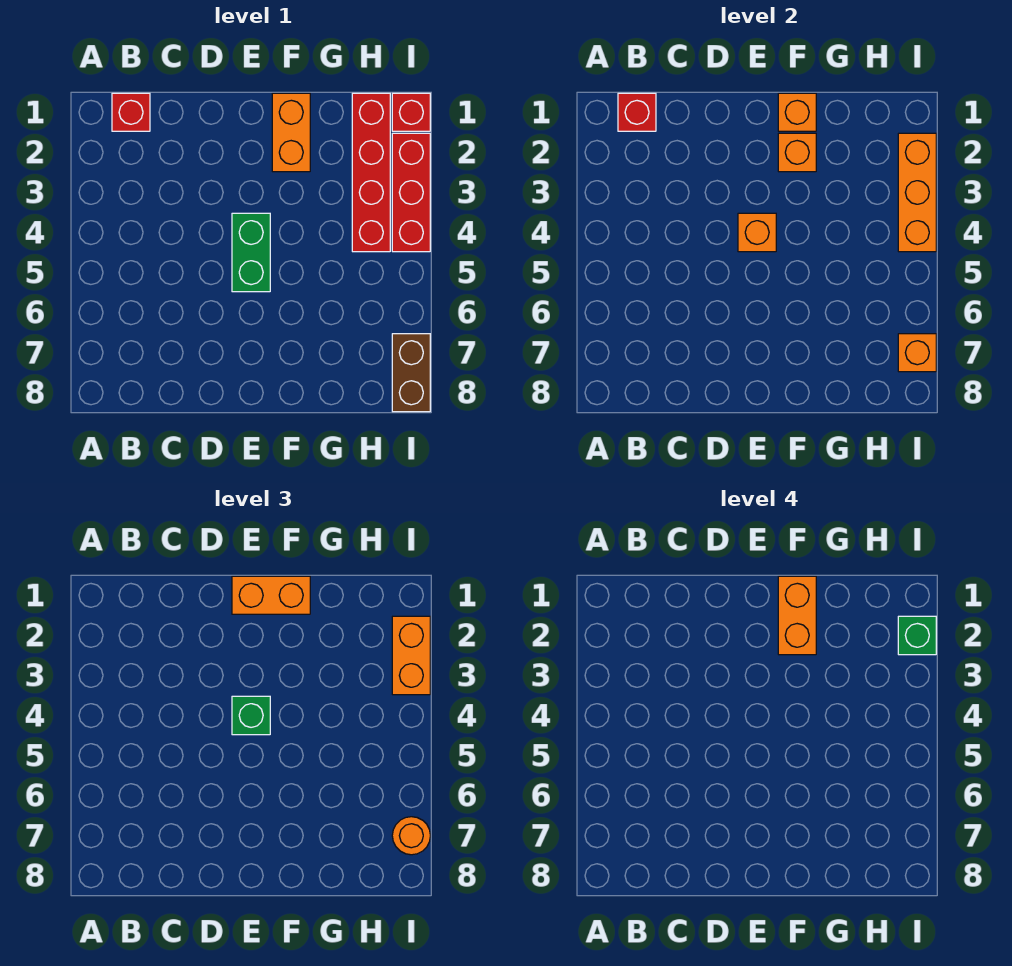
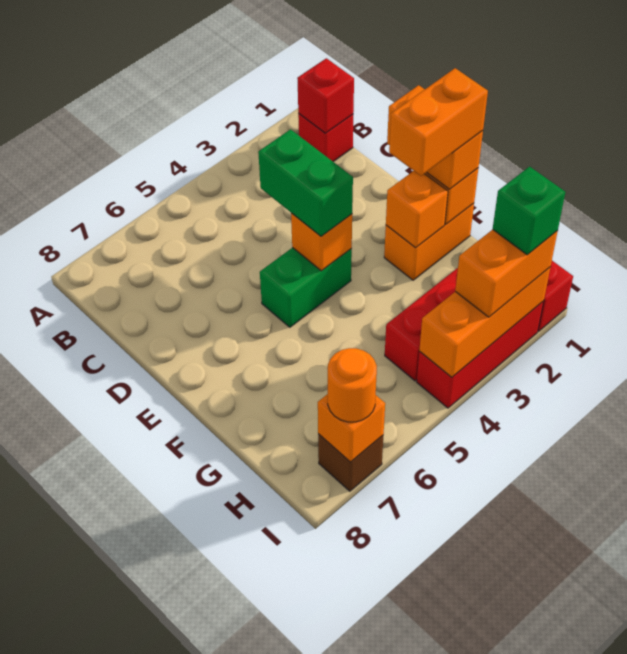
green 1x1 brick [232,696,270,735] -> green 1x2 brick [258,129,353,236]
brown 1x2 brick [392,334,430,412] -> brown 1x1 brick [318,434,383,491]

